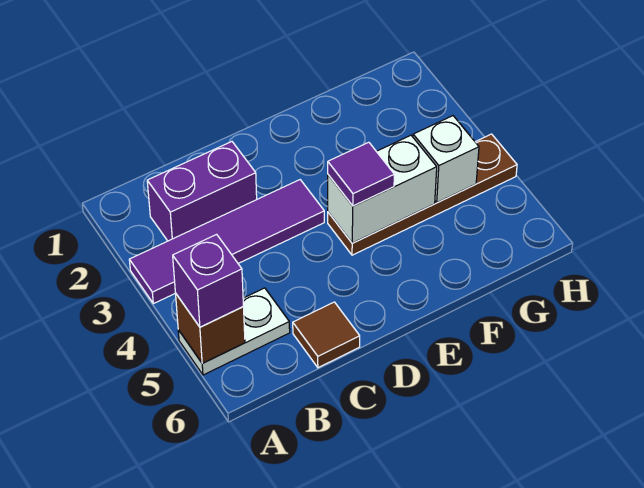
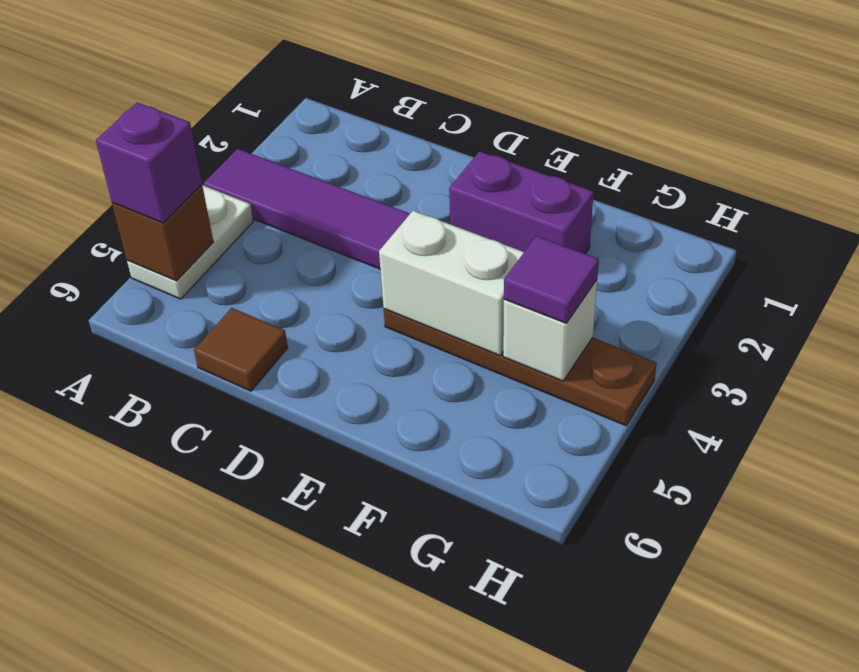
white 1x2 plate [178,288,290,375] -> white 1x2 plate turned to [127,185,253,299]
purple 1x2 brick [147,142,257,241] -> purple 1x2 brick moved to [449,151,593,254]
purple 1x1 tile [328,142,394,206] -> purple 1x1 tile moved to [504,236,599,323]

